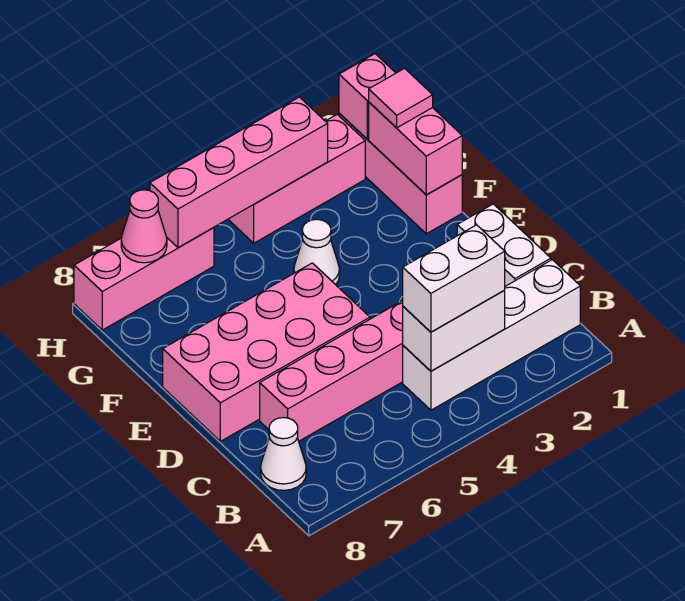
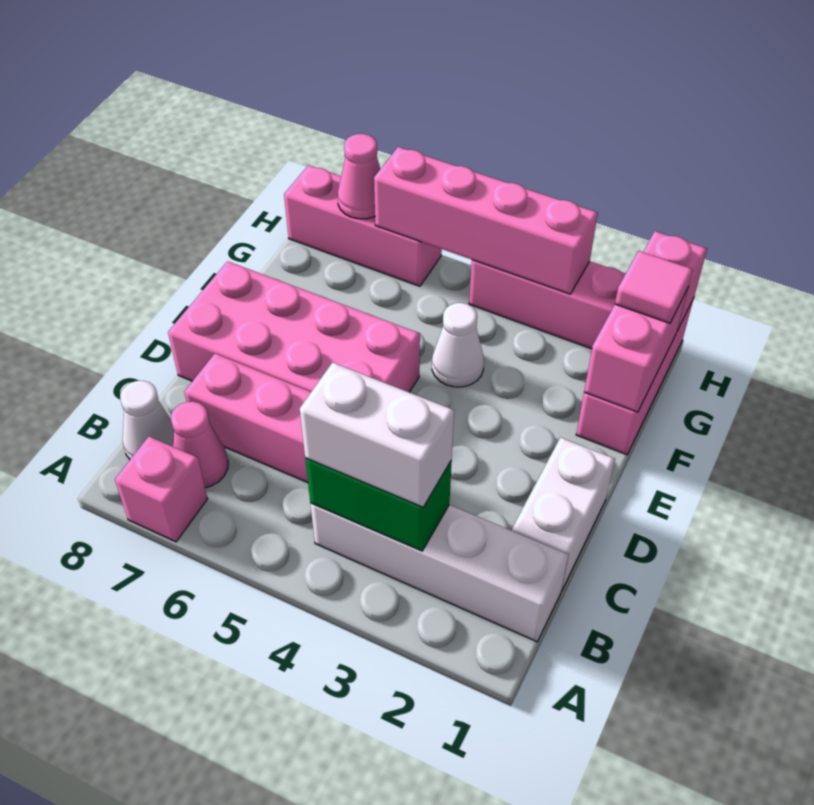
none -> pink 1x1 brick [115,437,208,542]
white 1x2 brick [403,290,505,371] -> green 1x2 brick [305,458,452,551]
none -> pink 1x1 cone [171,402,228,488]

